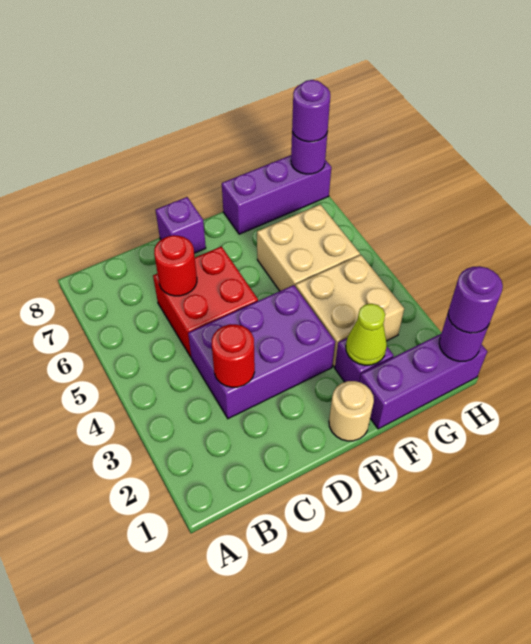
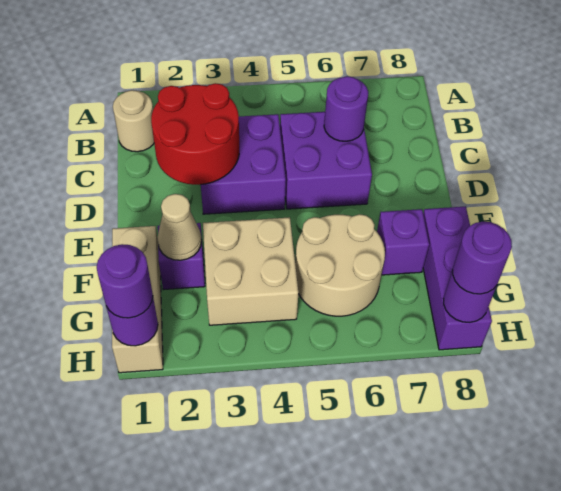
purple 2x3 brick [188,285,335,419] -> purple 2x2 brick [201,114,286,214]
red 1x1 round brick [212,324,255,387] -> red 2x2 round brick [151,83,239,185]
red 2x2 brick [153,246,258,357] -> purple 2x2 brick [280,112,372,209]
red 1x1 round brick [154,235,197,296] -> purple 1x1 round brick [324,76,368,141]
purple 1x1 brick [156,197,206,253] -> purple 1x1 brick moved to [377,209,429,275]
tan 1x1 round brick [329,381,374,441] -> tan 1x1 round brick moved to [113,90,154,152]
purple 1x3 brick [360,334,487,429] -> tan 1x3 brick [112,226,163,373]
lime 1x1 cone [346,304,387,365] -> tan 1x1 cone [157,194,202,260]
tan 2x2 brick [257,204,360,291] -> tan 2x2 round brick [295,214,385,316]

